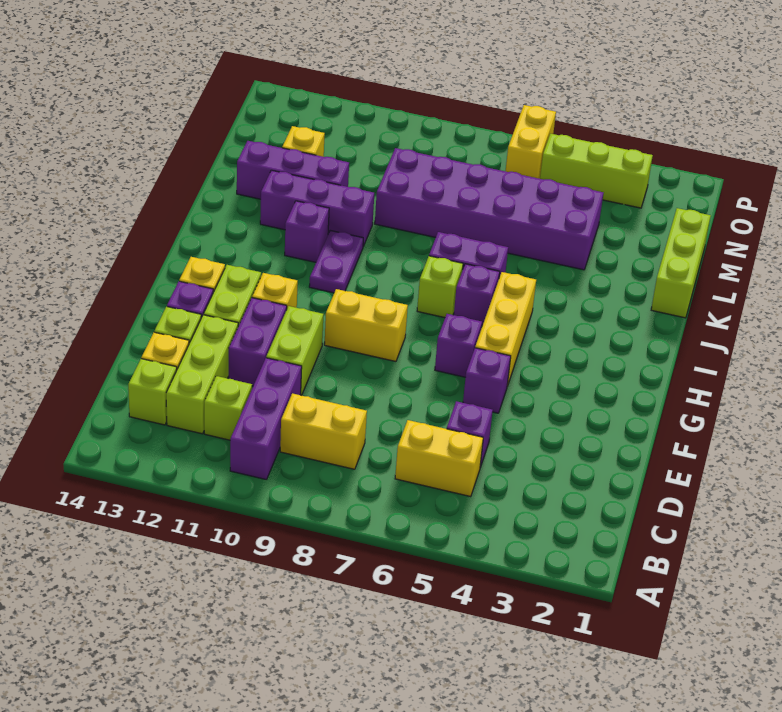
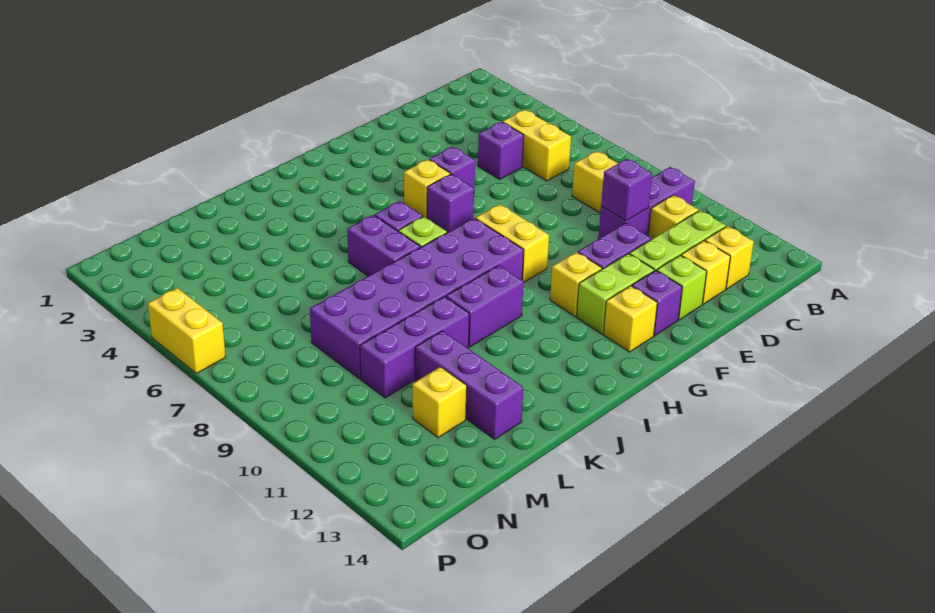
lime 1x1 brick [204,376,252,440] -> yellow 1x1 brick [648,195,699,239]
lime 1x1 brick [128,359,177,425] -> yellow 1x1 brick [705,226,754,289]
lime 1x2 brick [266,306,324,395] -> none
yellow 1x3 brick [475,272,536,386] -> yellow 1x1 brick [404,160,450,218]
purple 1x2 plate [309,230,363,293] -> purple 1x2 brick [446,265,524,347]
purple 1x1 brick [285,201,329,262] -> purple 1x1 brick moved to [601,159,652,221]
lime 1x3 brick [651,208,711,318] -> none
purple 1x3 brick [260,170,374,246] -> purple 1x3 brick turned to [360,297,469,398]
purple 2x6 brick [375,148,603,270] -> purple 2x6 brick turned to [310,218,524,379]
lime 1x3 brick [540,134,653,208] -> none
yellow 1x2 brick [506,105,556,179] -> yellow 1x2 brick turned to [148,288,226,373]

